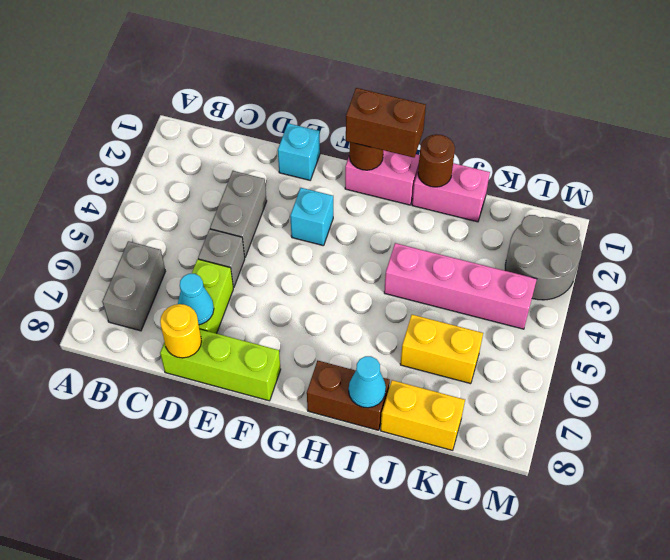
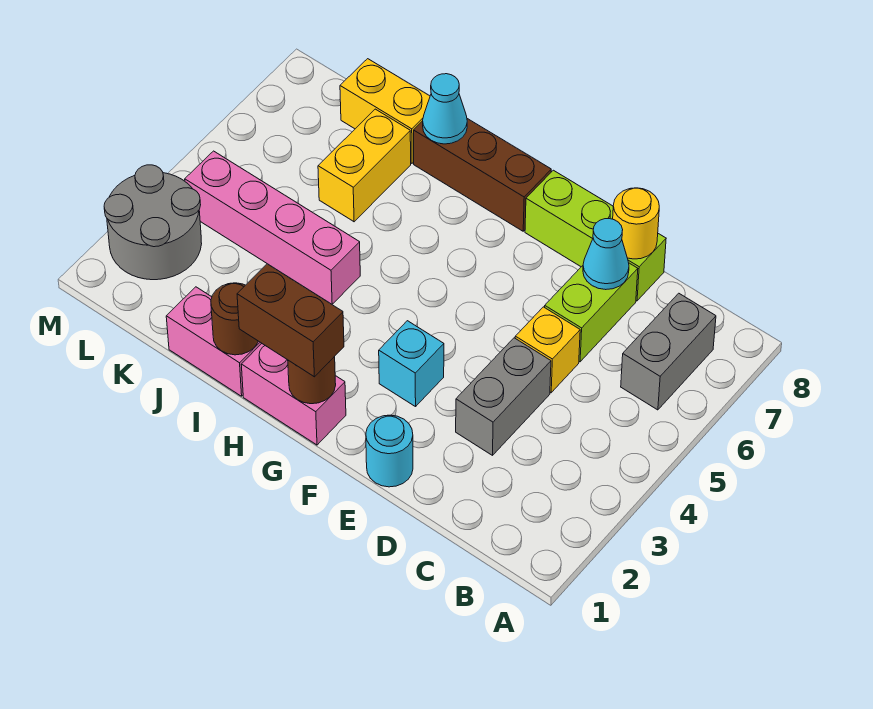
grey 1x1 brick [198,229,245,287] -> yellow 1x1 brick [515,307,580,393]
cyan 1x1 brick [278,123,320,180] -> cyan 1x1 round brick [366,415,413,487]
brown 1x2 brick [307,361,390,430] -> brown 1x3 brick [414,119,551,231]
yellow 1x2 brick [400,315,483,384] -> yellow 1x2 brick turned to [318,109,411,222]

